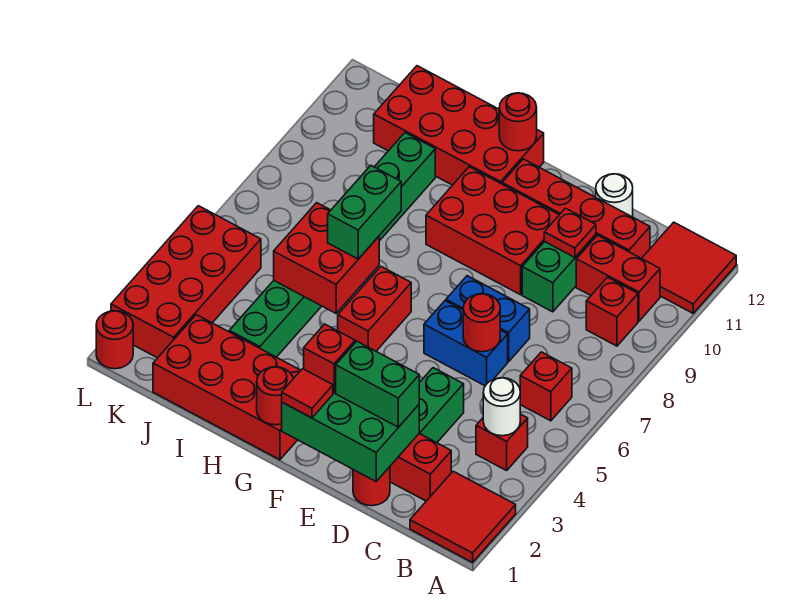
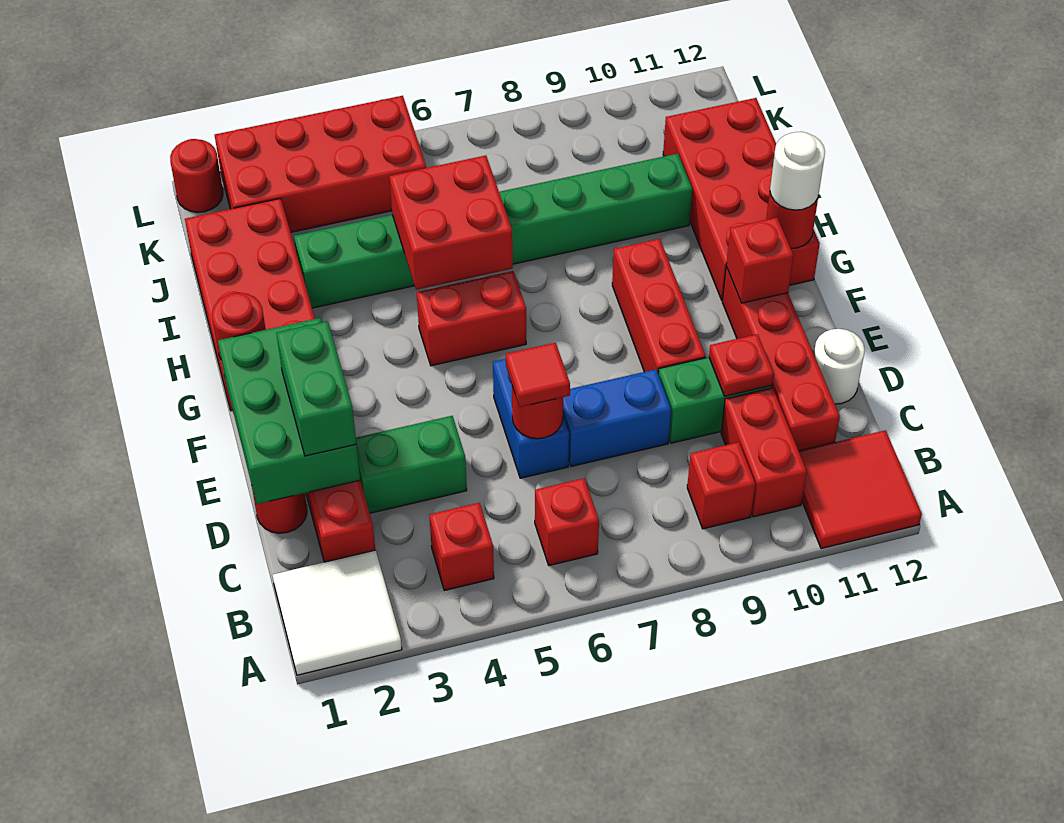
red 2x2 tile [410,471,516,562] -> white 2x2 tile [272,550,402,675]
white 1x1 round brick [483,378,520,436] -> white 1x1 round brick moved to [770,132,825,210]
blue 1x2 brick [446,276,530,362] -> blue 1x2 brick turned to [563,369,671,466]
red 2x3 brick [426,167,559,295] -> red 1x3 brick [612,239,706,372]
red 1x1 tile [282,369,333,418] -> red 1x1 tile moved to [506,343,570,407]
red 1x1 brick [304,324,355,393] -> red 1x1 brick moved to [726,218,793,303]
green 1x2 brick [328,166,401,259] -> none

